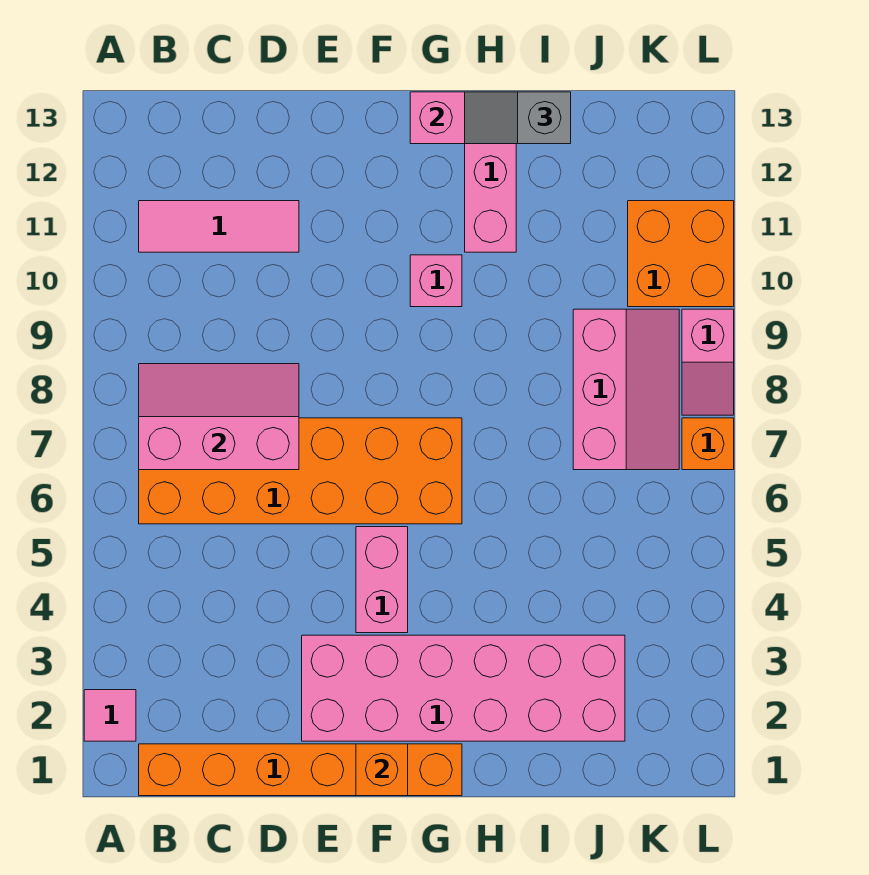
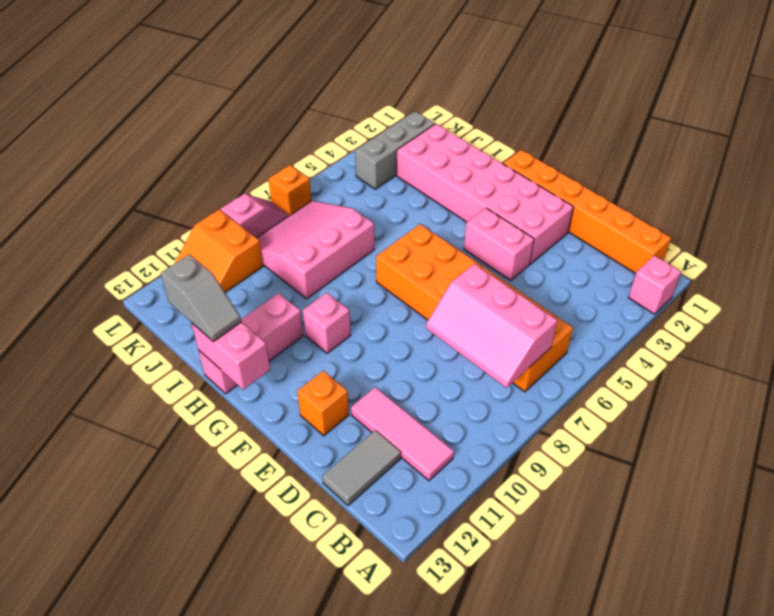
pink 1x1 tile [84,690,136,741] -> pink 1x1 brick [629,256,681,314]
none -> grey 1x2 tile [322,430,401,506]
orange 1x1 brick [356,744,408,796] -> orange 1x1 brick moved to [297,371,349,436]
pink 1x2 brick [356,527,408,633] -> pink 1x2 brick turned to [464,208,534,280]
pink 2x3 slope [573,309,679,470] -> pink 3x3 slope [257,201,374,299]
none -> grey 1x3 brick [355,111,435,189]
orange 2x2 brick [628,201,734,307] -> orange 2x2 slope [175,210,263,292]

